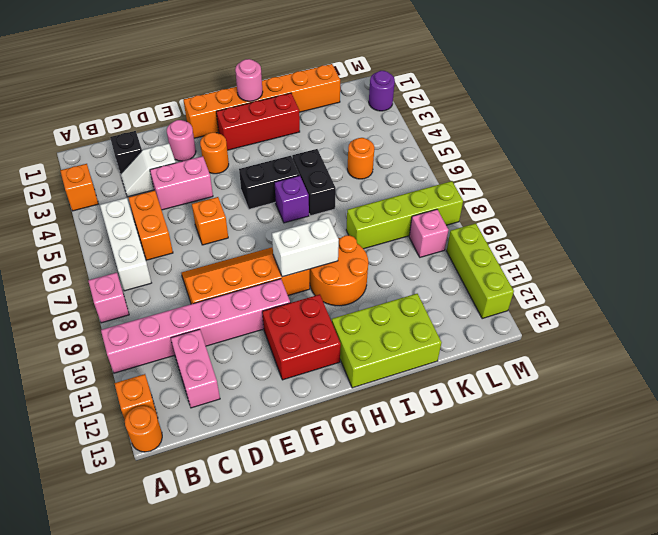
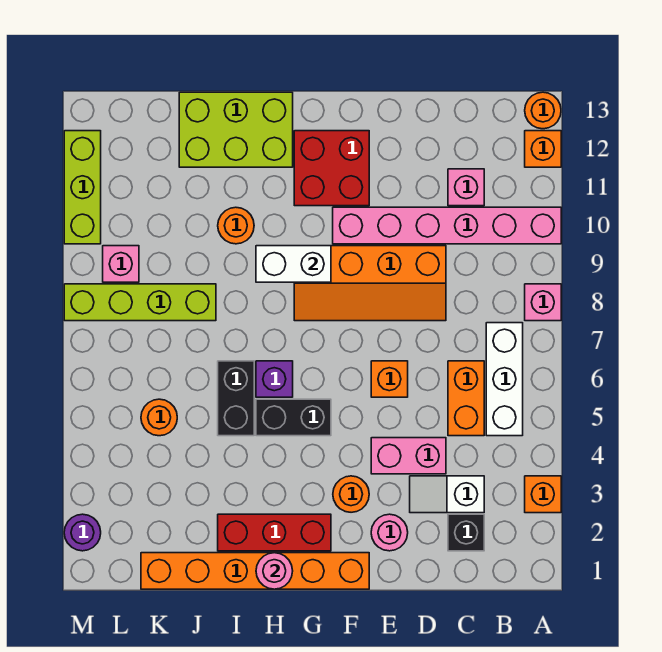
white 1x2 slope [121,143,176,197] -> white 1x2 slope turned to [410,476,484,513]
pink 1x2 brick [171,329,220,408] -> pink 1x1 brick [448,169,484,206]
orange 2x2 round brick [310,235,368,306] -> orange 1x1 round brick [218,207,254,244]

